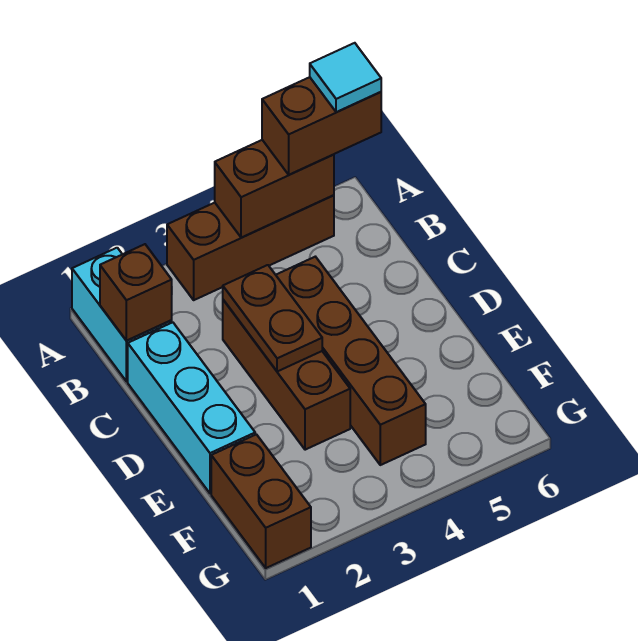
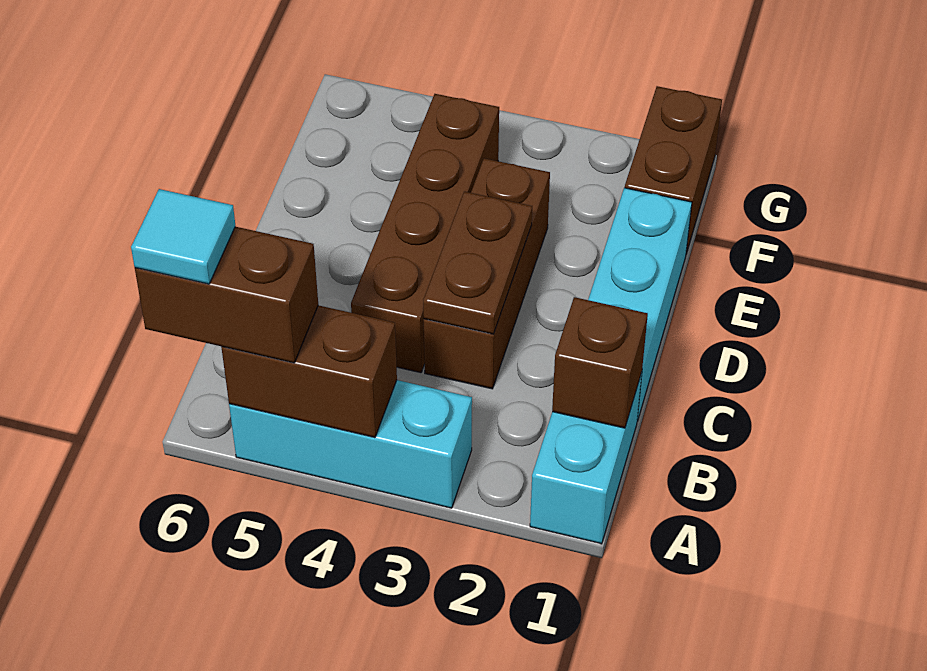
brown 1x3 brick [167,195,334,300] -> cyan 1x3 brick [229,380,472,508]

